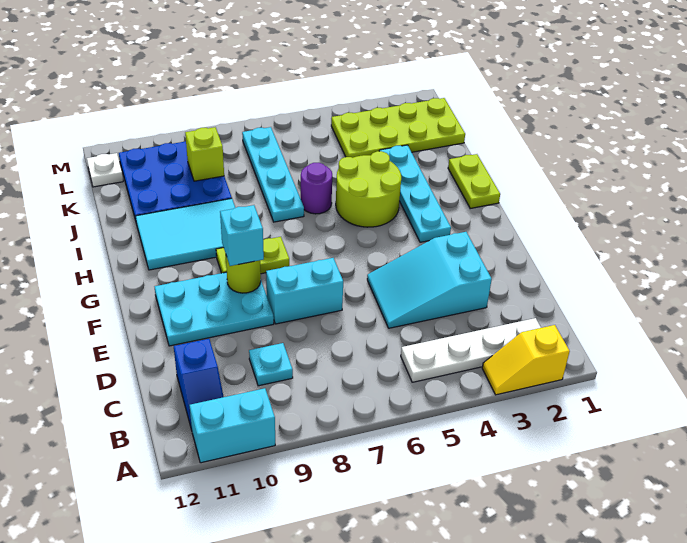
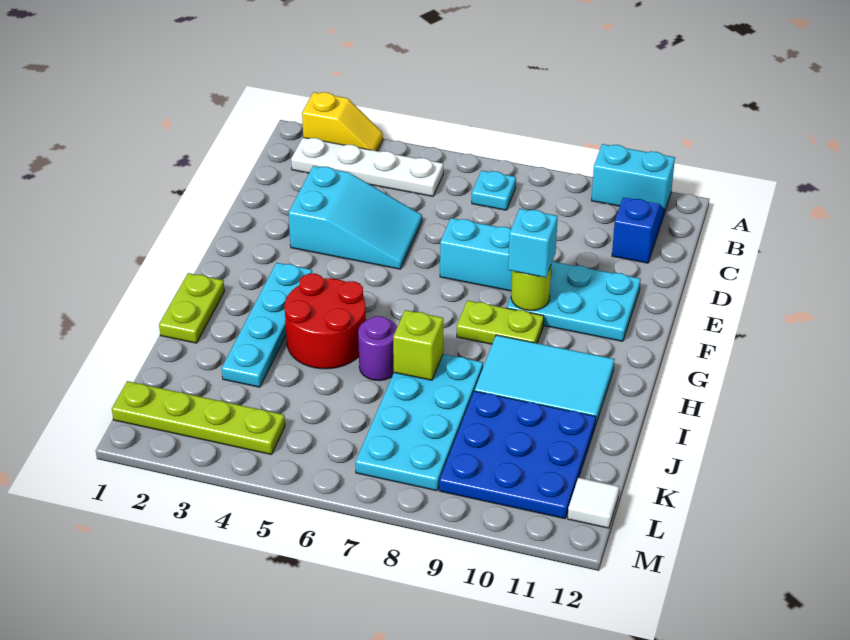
cyan 1x1 plate [249,343,293,386] -> cyan 1x1 plate moved to [472,170,516,210]
lime 2x2 round brick [336,151,401,227] -> red 2x2 round brick [285,274,366,369]
cyan 1x4 plate [242,127,304,222] -> cyan 2x4 plate [355,354,483,491]
lime 2x4 plate [331,98,465,158] -> lime 1x4 plate [112,381,285,455]
lime 1x1 brick [185,127,224,181] -> lime 1x1 brick moved to [393,310,443,380]
white 1x1 plate [87,153,123,187] -> white 1x1 tile [568,478,619,528]

